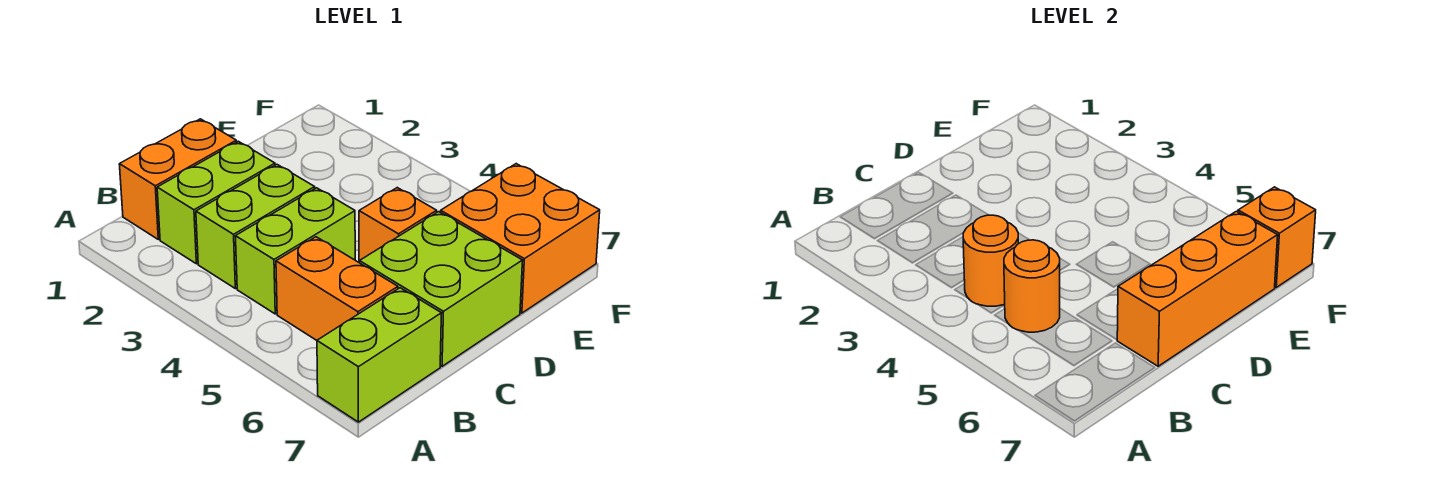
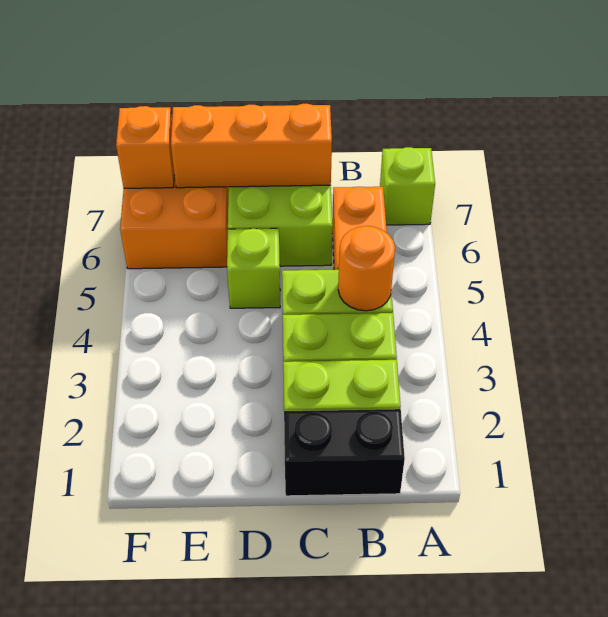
lime 1x2 brick [317,288,441,422] -> lime 1x1 brick [380,147,435,225]
orange 1x2 brick [119,119,236,239] -> black 1x2 brick [284,409,405,496]
orange 1x1 round brick [1004,240,1060,332] -> none
orange 1x1 brick [359,188,437,263] -> lime 1x1 brick [227,228,280,308]

